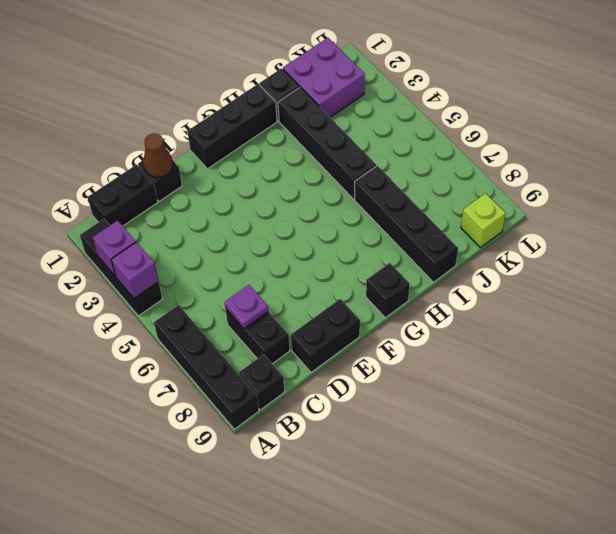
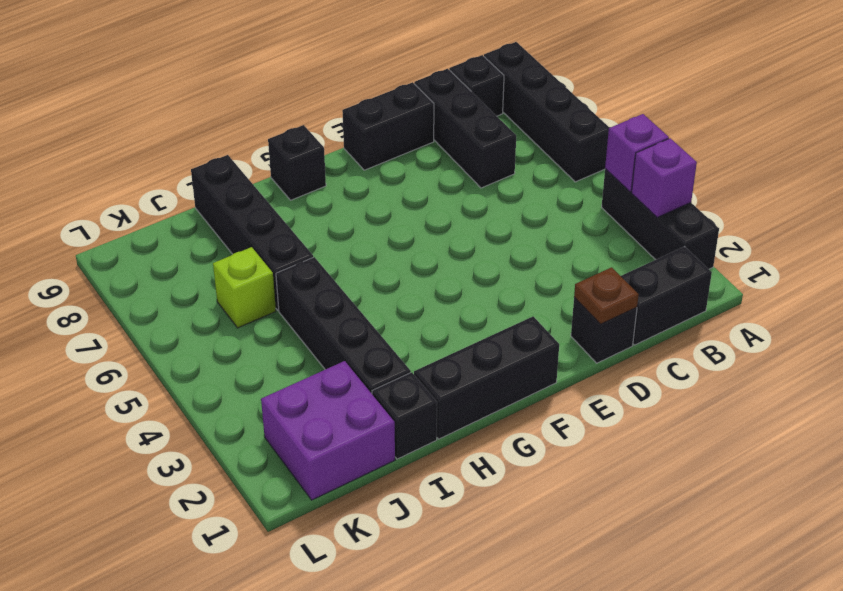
black 1x2 brick [225,308,290,364] -> black 1x3 brick [414,69,516,188]
purple 1x1 plate [224,285,268,329] -> none
brown 1x1 cone [143,133,173,177] -> brown 1x1 plate [574,267,639,324]
lime 1x1 brick [461,193,506,248] -> lime 1x1 brick moved to [213,247,276,328]

